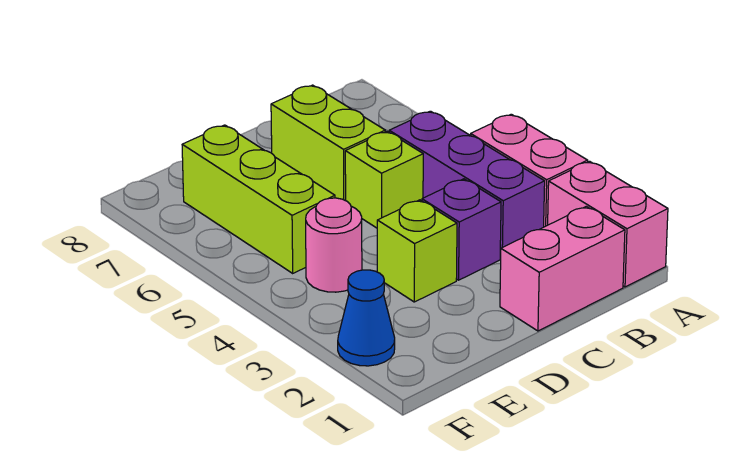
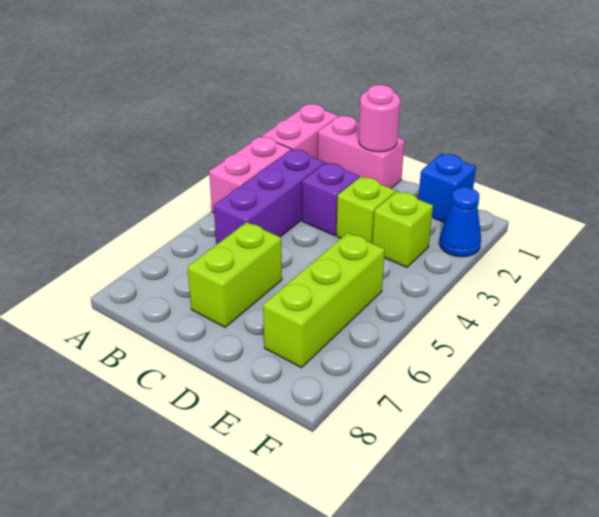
lime 1x1 brick [345,131,423,228] -> lime 1x1 brick moved to [372,191,433,267]
none -> blue 1x1 brick [418,154,476,223]
pink 1x1 round brick [306,198,362,292] -> pink 1x1 round brick moved to [359,85,400,152]

